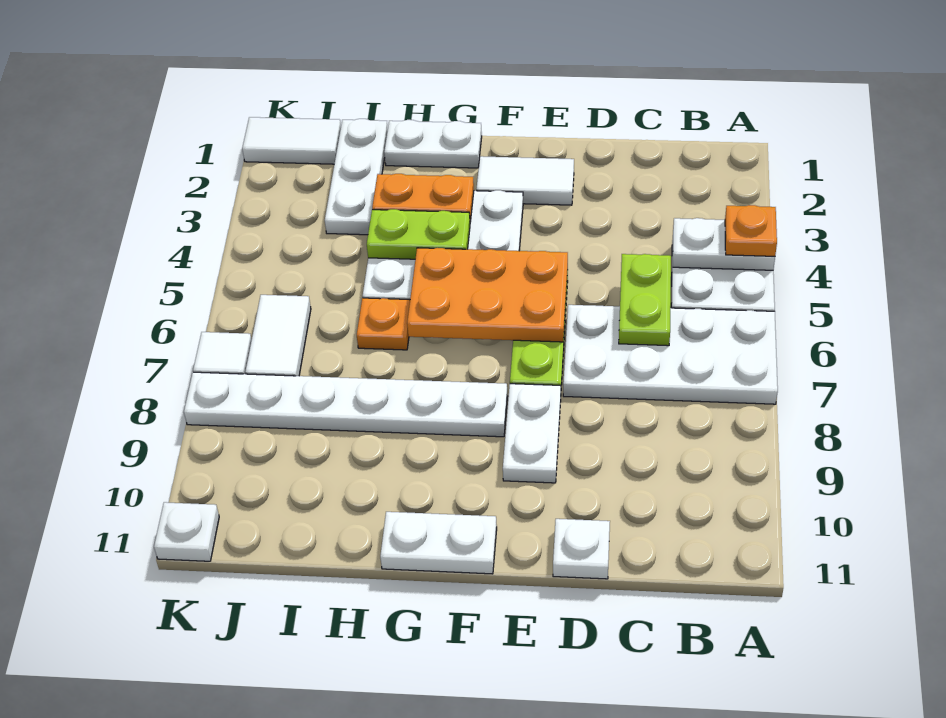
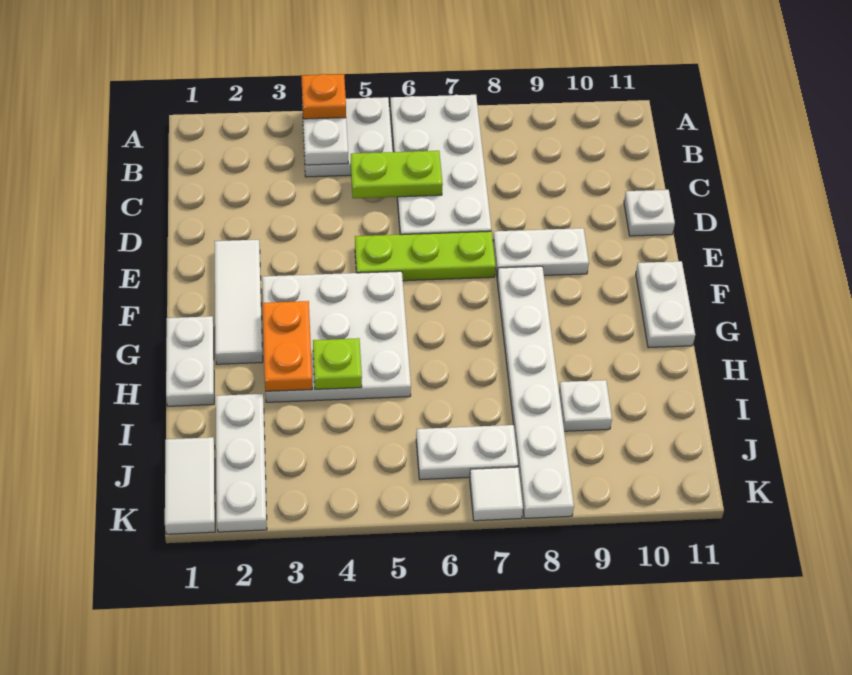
white 1x2 tile [476,156,574,205] -> white 1x3 tile [214,240,263,364]
orange 2x3 plate [407,248,568,342] -> none
lime 1x2 plate [367,209,470,259] -> lime 1x1 plate [313,338,362,389]
orange 1x1 plate [357,298,410,350] -> none
white 1x3 plate [325,119,388,235] -> white 1x3 plate turned to [216,394,267,532]
white 1x2 tile [245,295,311,376] -> white 1x2 plate [416,425,518,480]
white 1x1 plate [154,502,219,561] -> white 1x1 plate moved to [559,380,612,431]

